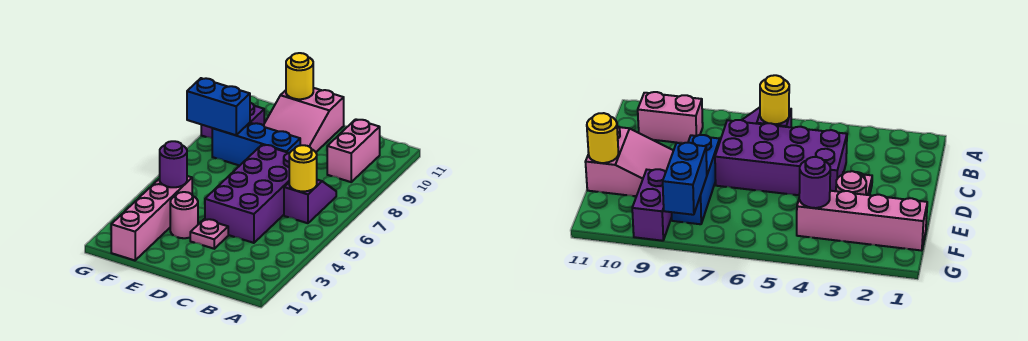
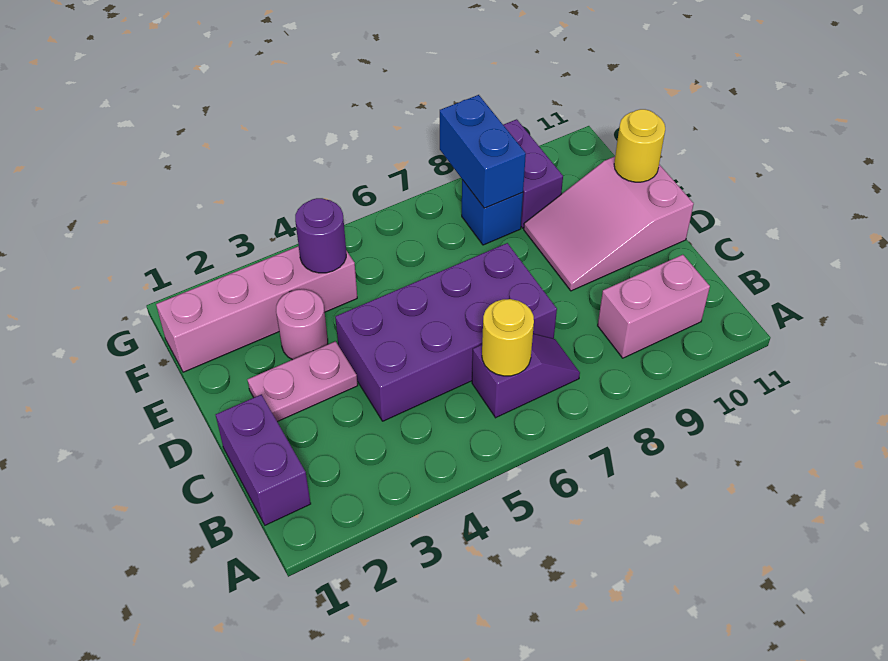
none -> purple 1x2 brick [216,394,311,525]
pink 1x1 plate [190,219,228,249] -> pink 1x2 plate [247,341,358,422]
blue 1x3 brick [212,123,300,166] -> blue 1x1 brick [462,180,523,245]

